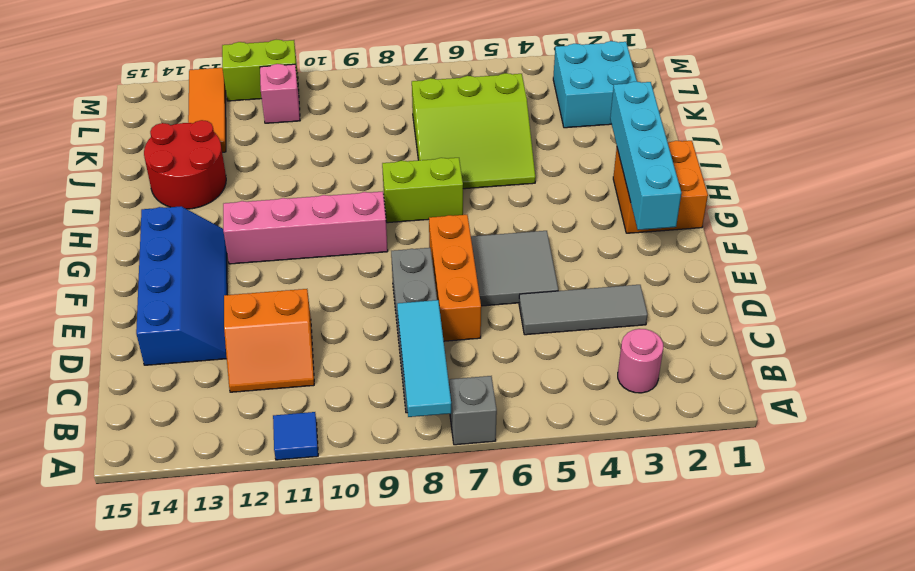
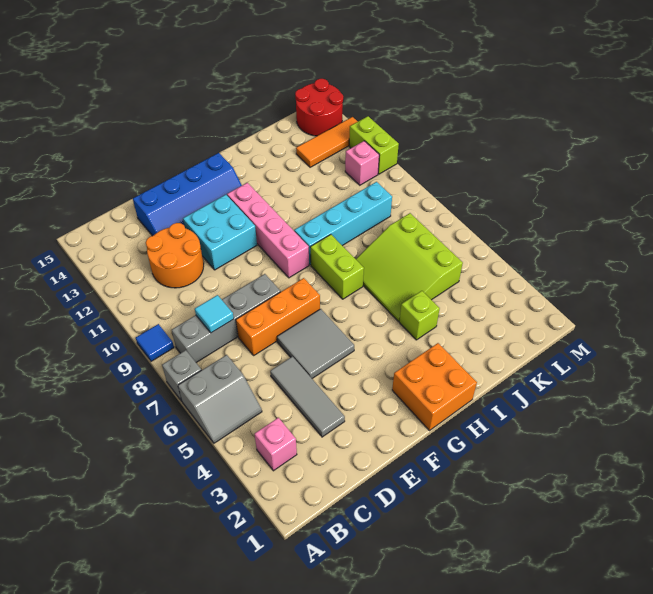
none -> grey 2x2 slope [178,355,262,443]
cyan 1x3 tile [397,300,451,417] -> cyan 1x1 tile [195,295,234,333]
blue 1x1 tile [273,412,318,460] -> blue 1x1 tile moved to [136,324,174,361]
pink 1x1 round brick [618,329,663,393] -> pink 1x1 brick [255,418,297,471]
orange 2x2 slope [224,289,314,392] -> orange 2x2 round brick [146,223,204,288]
cyan 1x4 brick [610,82,681,230] -> cyan 1x4 brick moved to [294,182,392,265]
none -> lime 1x1 brick [399,291,440,340]
red 2x2 round brick [144,120,226,209] -> red 2x2 round brick moved to [295,79,343,136]
cyan 2x2 brick [553,41,637,128] -> cyan 2x2 brick moved to [183,195,257,270]

